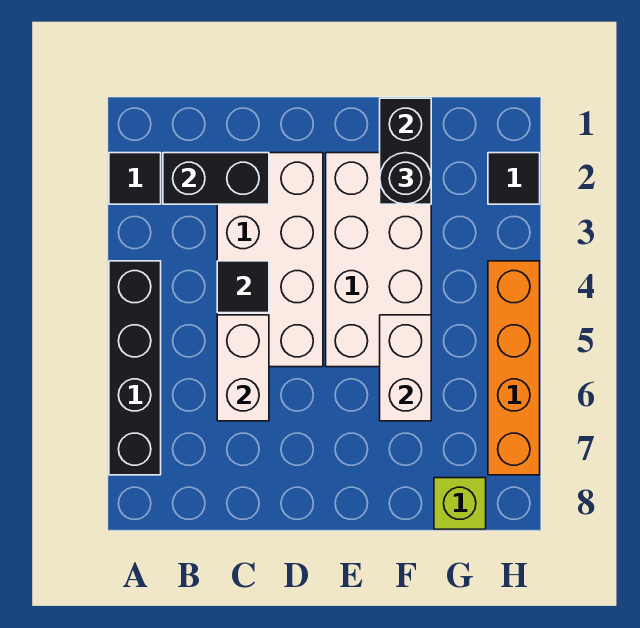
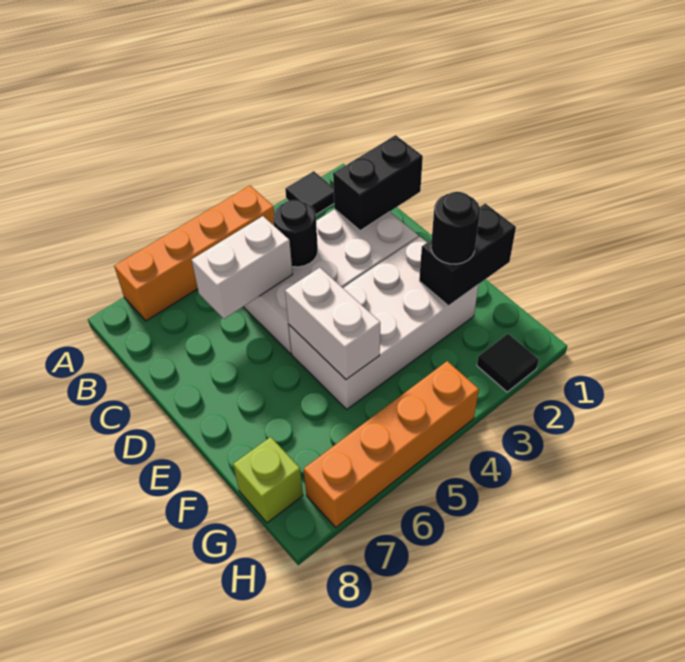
black 1x4 brick [109,261,161,475] -> orange 1x4 brick [114,186,274,321]
black 1x2 brick [163,153,269,204] -> black 1x2 brick turned to [333,135,423,231]
black 1x1 tile [217,261,269,313] -> black 1x1 round brick [273,200,318,267]
white 1x2 brick [380,315,431,421] -> white 1x2 brick turned to [285,268,380,379]

